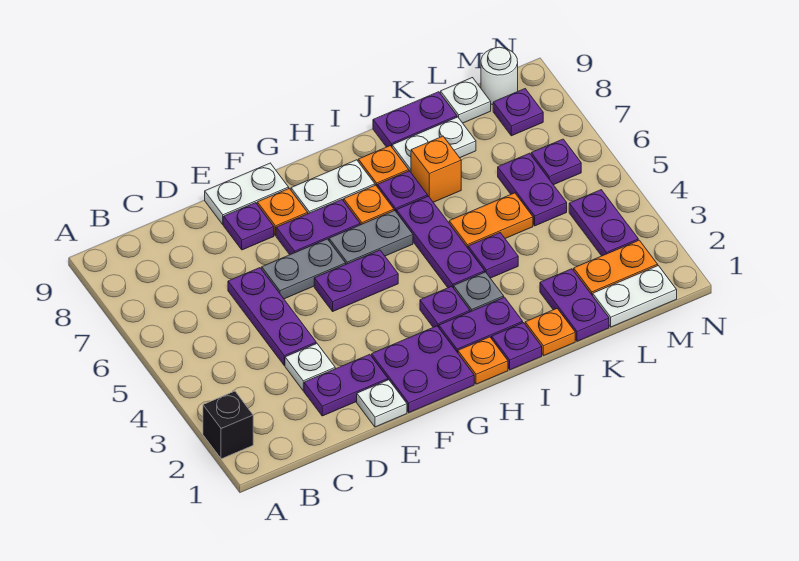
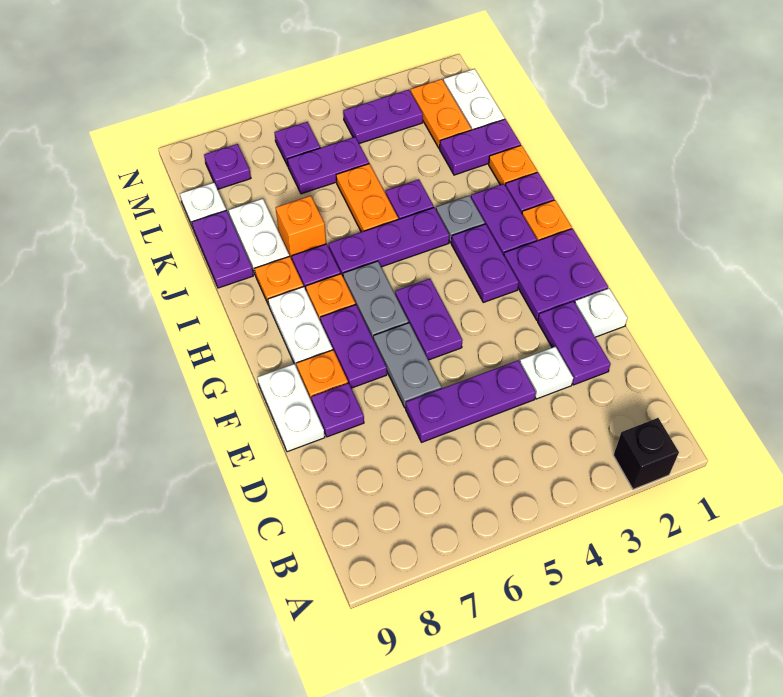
purple 1x1 plate [420,286,470,327] -> purple 1x2 plate [451,224,519,302]
white 1x1 round brick [481,47,518,105] -> none

